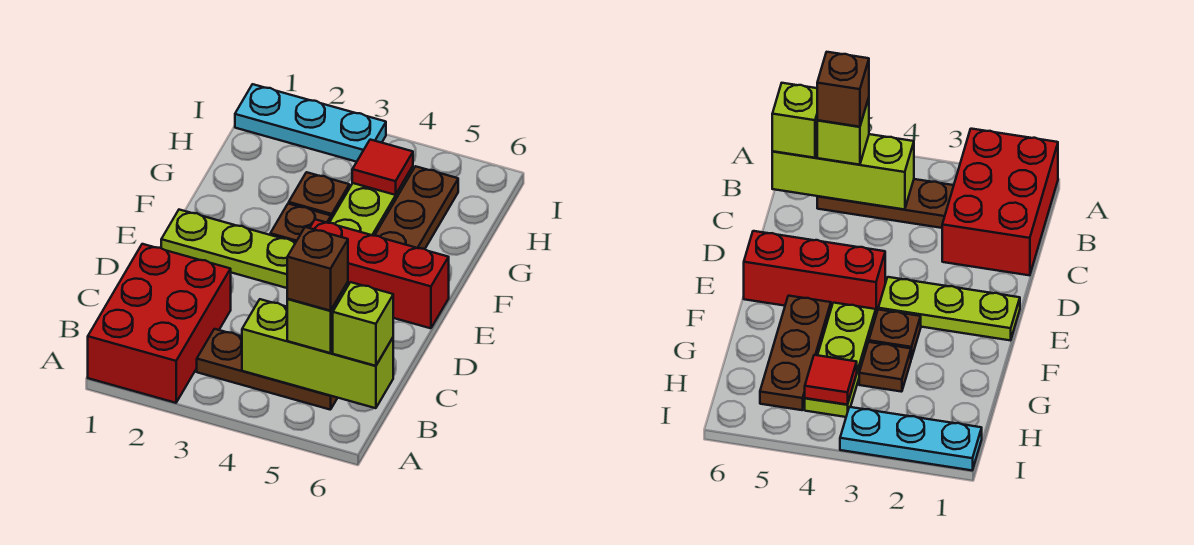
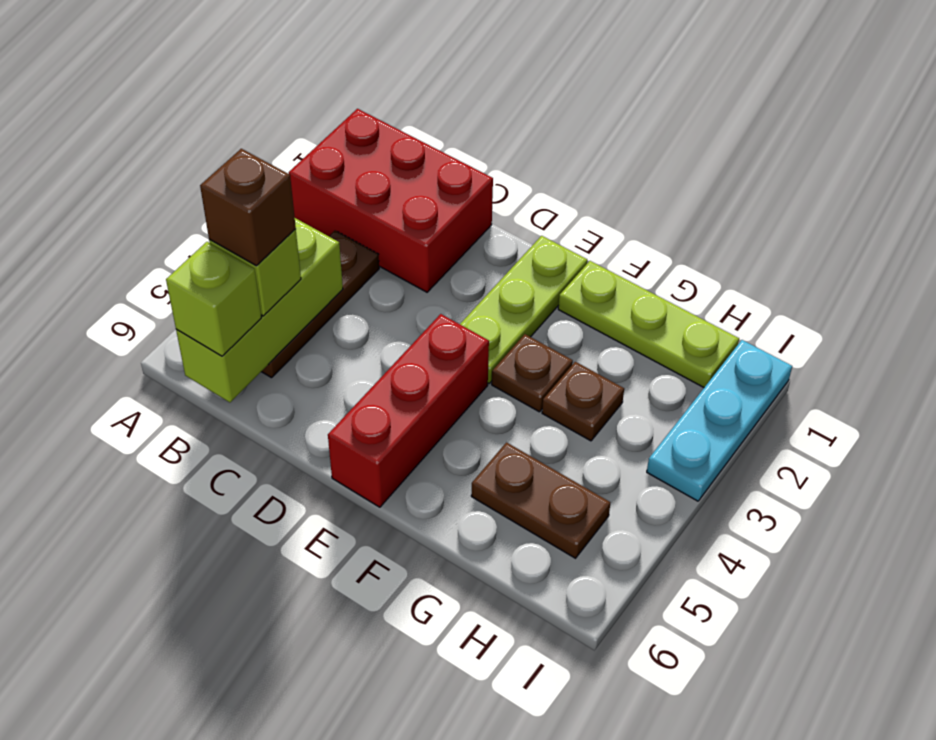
lime 1x3 plate [329,166,413,236] -> lime 1x3 plate moved to [558,261,739,387]
brown 1x3 plate [375,166,458,249] -> brown 1x2 plate [471,442,610,558]
red 1x1 tile [352,140,413,195] -> none

